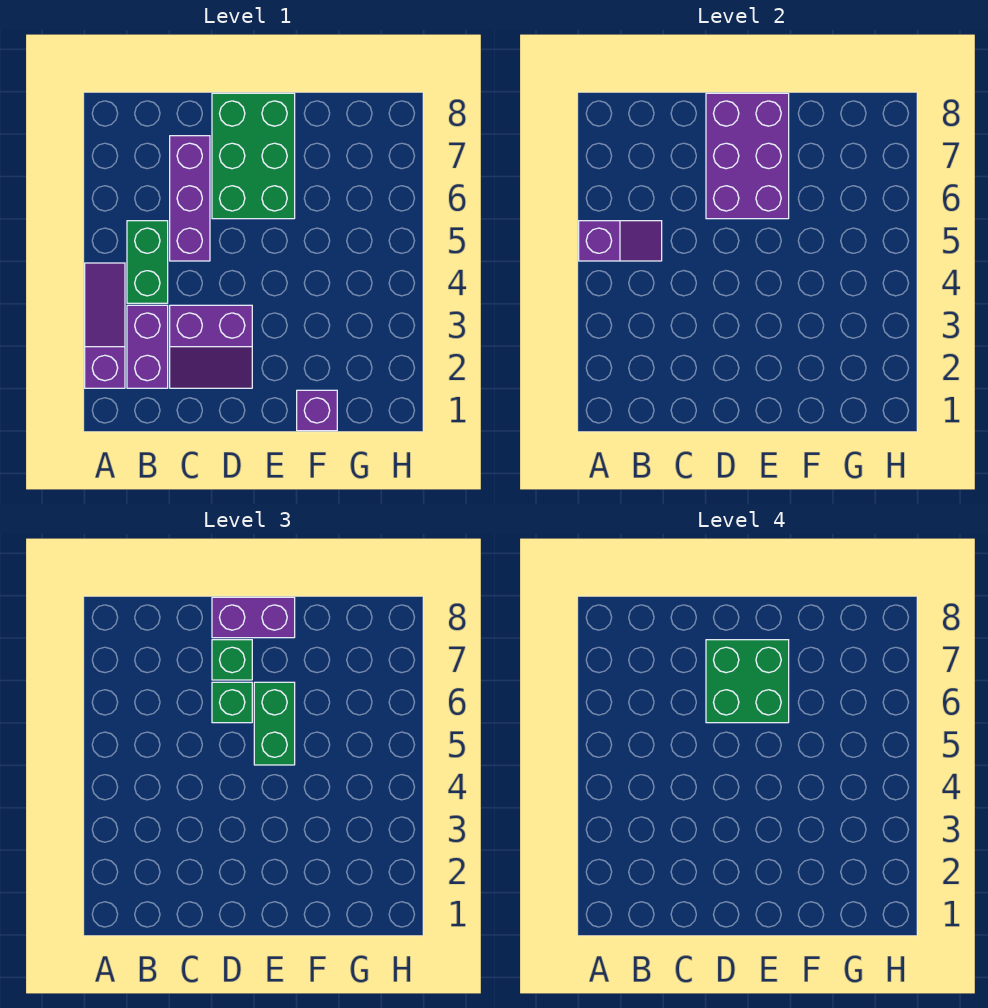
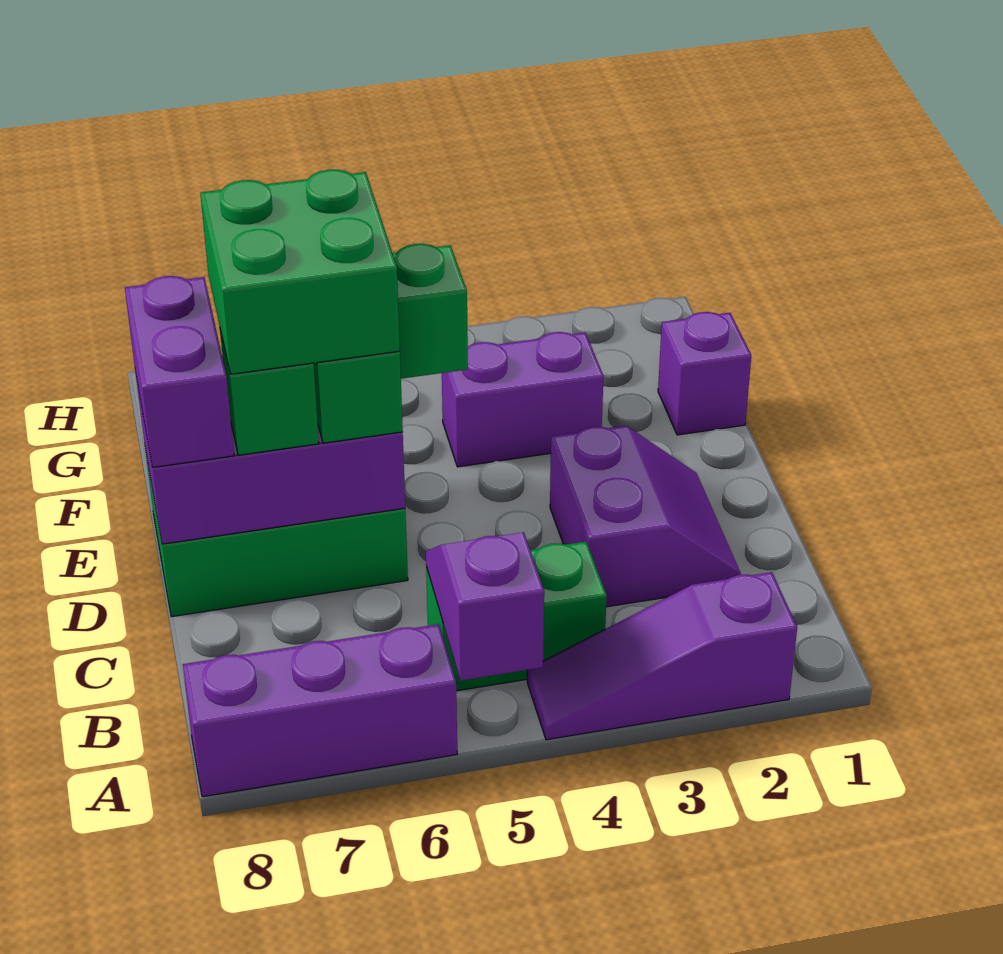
purple 1x2 brick [127,305,168,388] -> purple 1x2 brick moved to [442,332,604,467]
purple 1x3 brick [170,136,210,261] -> purple 1x3 brick moved to [183,624,457,797]

